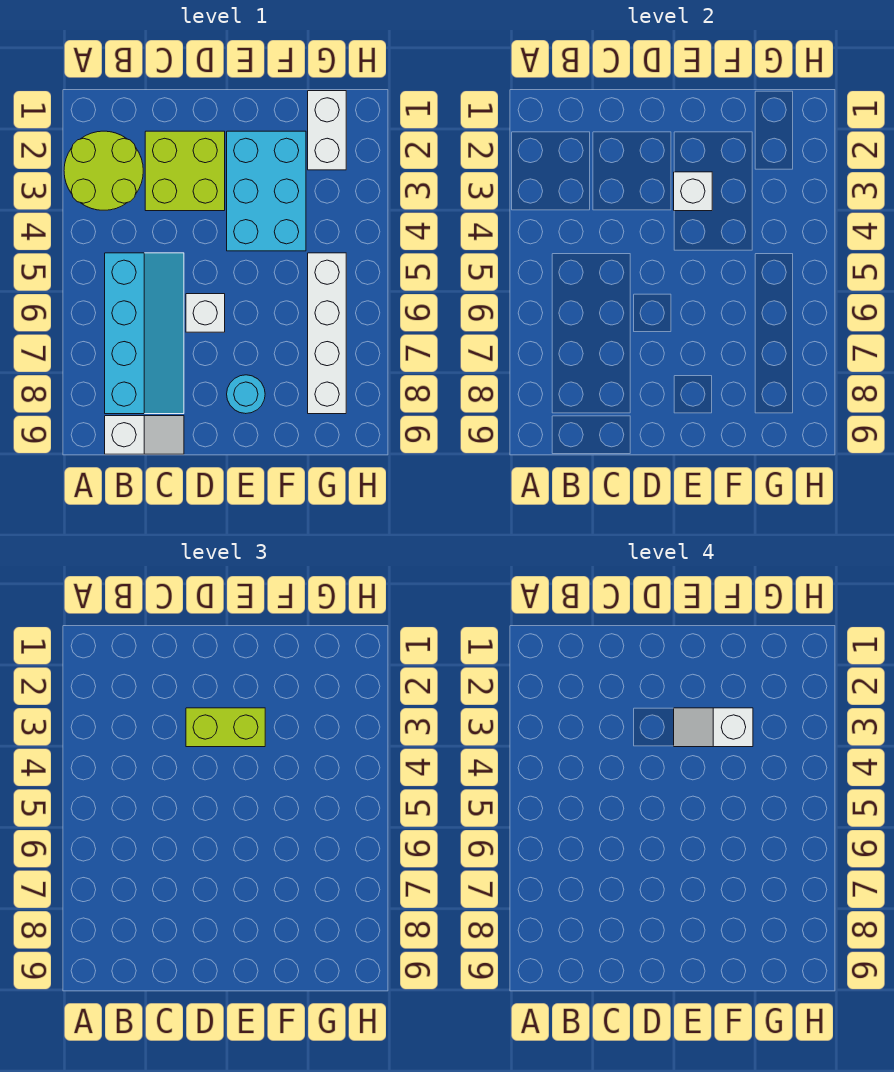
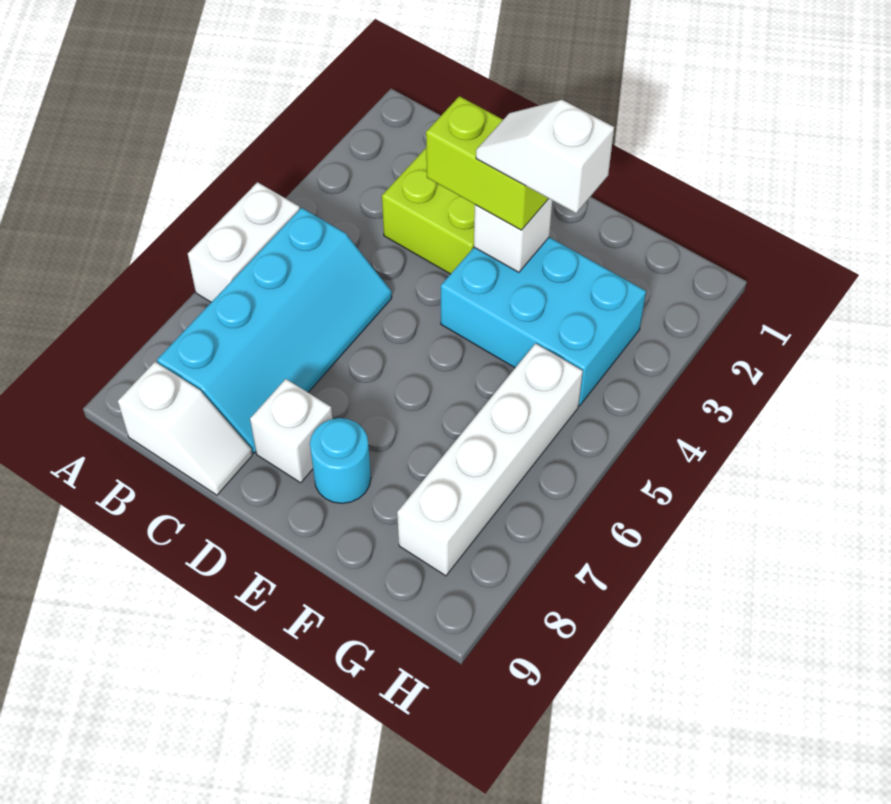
lime 2x2 round brick [64,131,143,210] -> none
white 1x1 brick [186,294,225,332] -> white 1x1 brick moved to [250,379,332,483]
cyan 2x3 brick [227,131,306,251] -> cyan 2x3 brick turned to [441,237,646,406]
white 1x2 brick [308,91,346,170] -> white 1x2 brick moved to [188,182,300,302]

